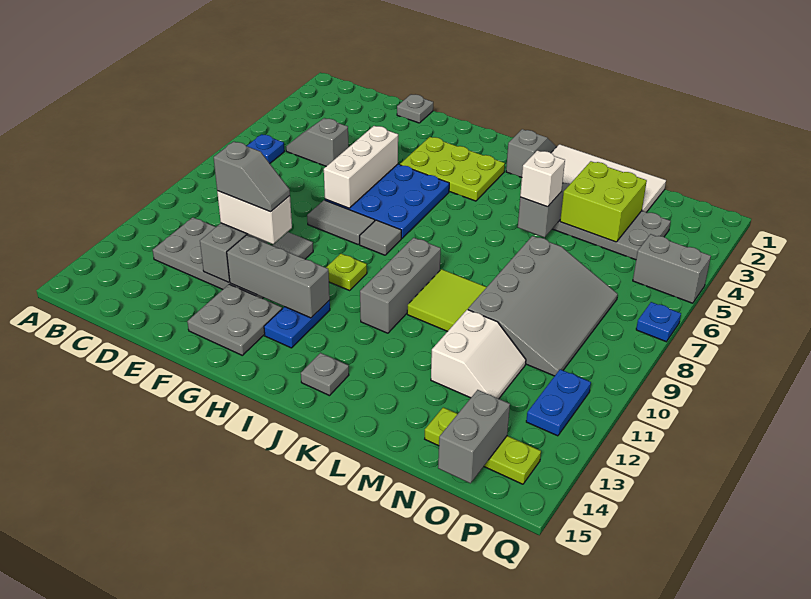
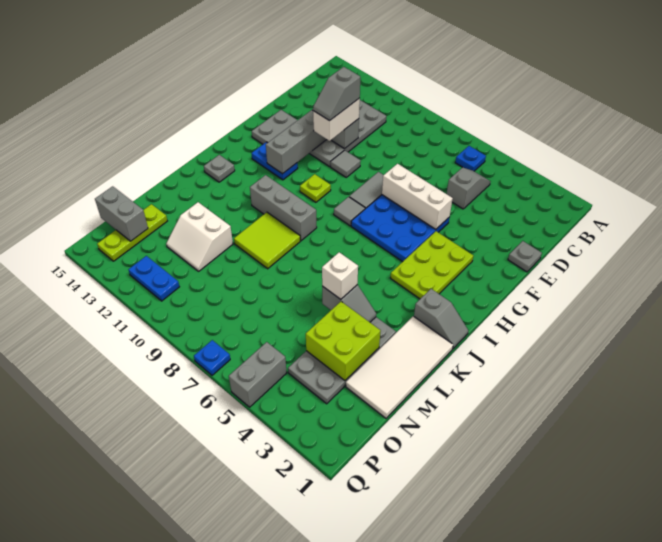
grey 3x4 slope [468,236,618,376] -> none

